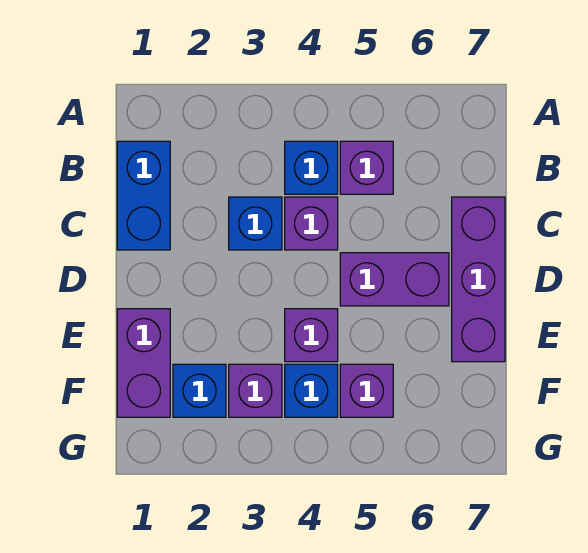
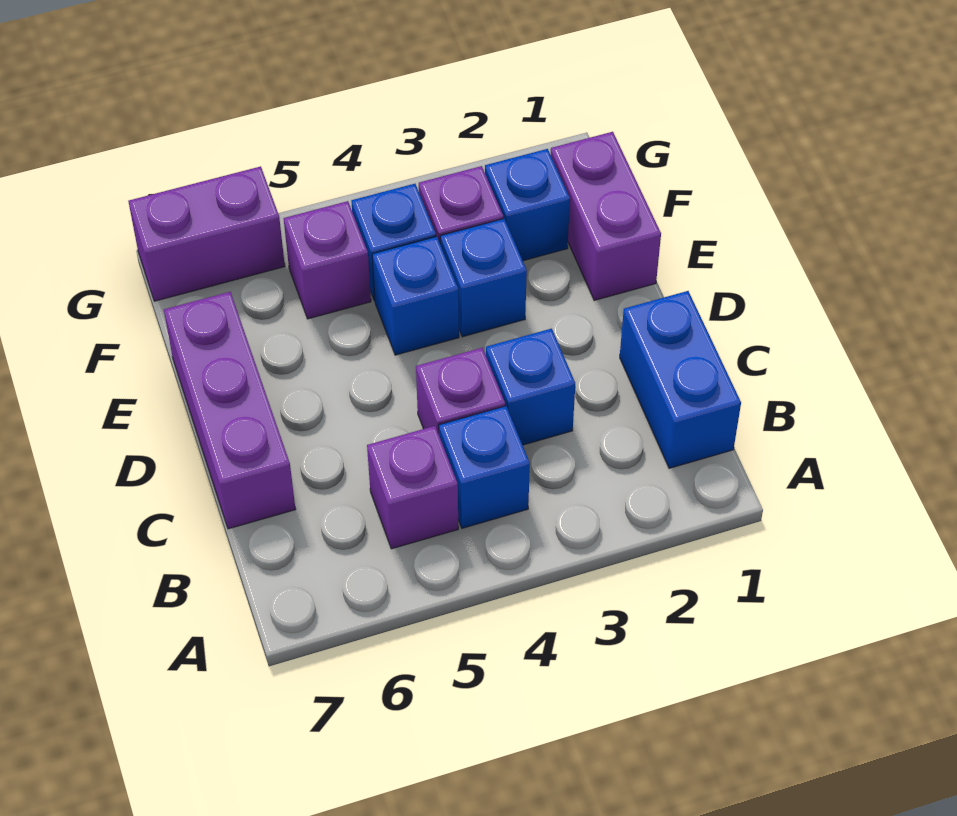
purple 1x2 brick [340,253,449,306] -> purple 1x2 brick moved to [128,166,285,301]
none -> blue 1x1 brick [440,219,527,337]
purple 1x1 brick [285,309,338,362] -> blue 1x1 brick [372,237,459,355]

